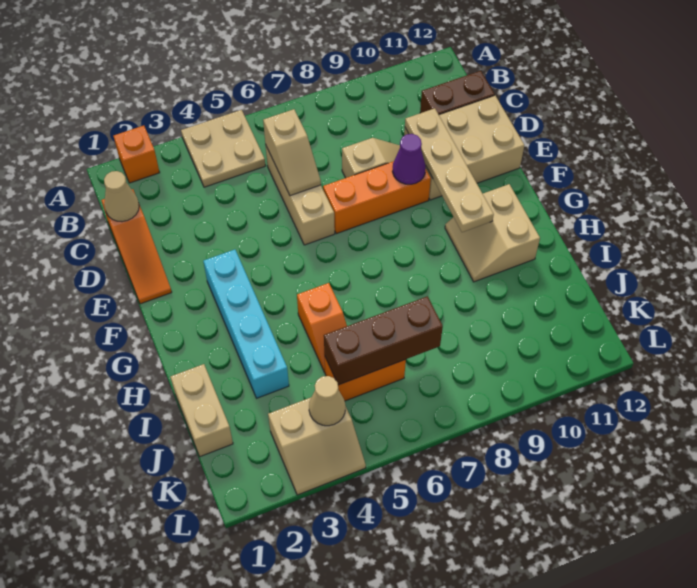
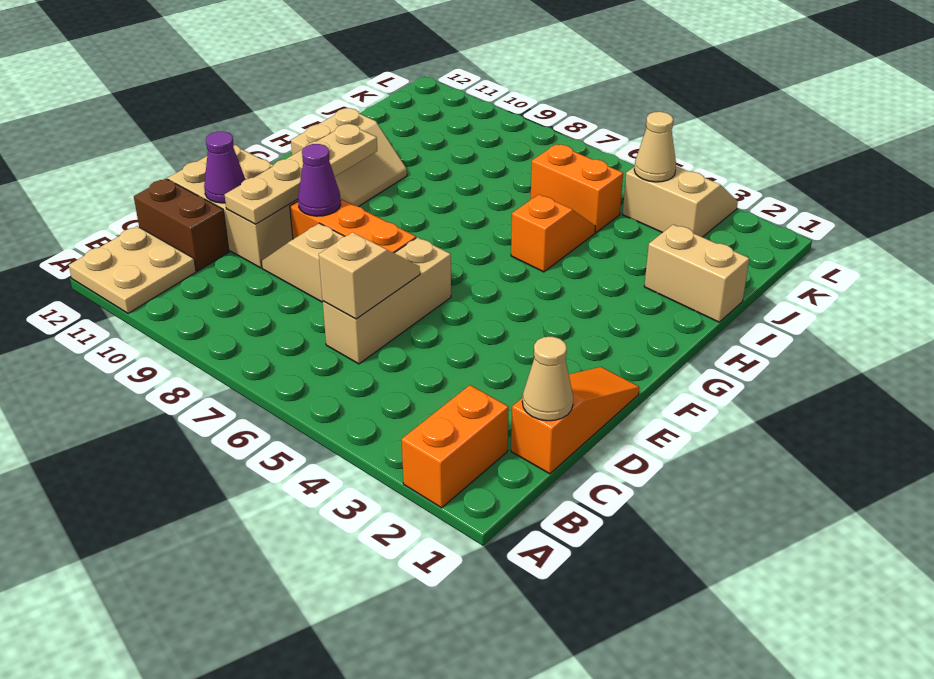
orange 1x1 brick [113,126,160,183] -> orange 1x2 brick [402,385,509,508]
tan 2x2 plate [181,110,265,187] -> tan 2x2 plate moved to [69,226,196,313]
none -> purple 1x1 cone [204,131,246,203]
cyan 1x4 brick [203,250,289,398] -> none
tan 1x2 brick [171,364,233,457] -> tan 1x2 brick turned to [644,224,749,322]
brown 1x3 brick [324,296,443,385] -> none

